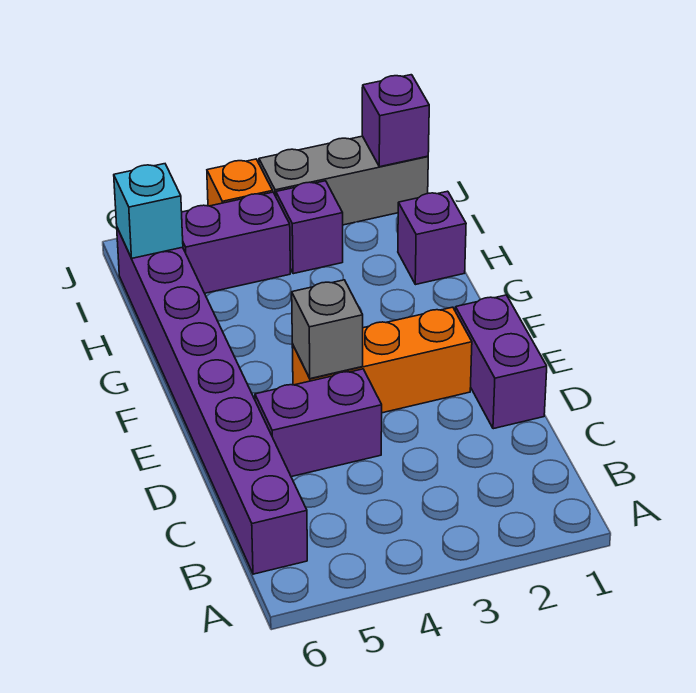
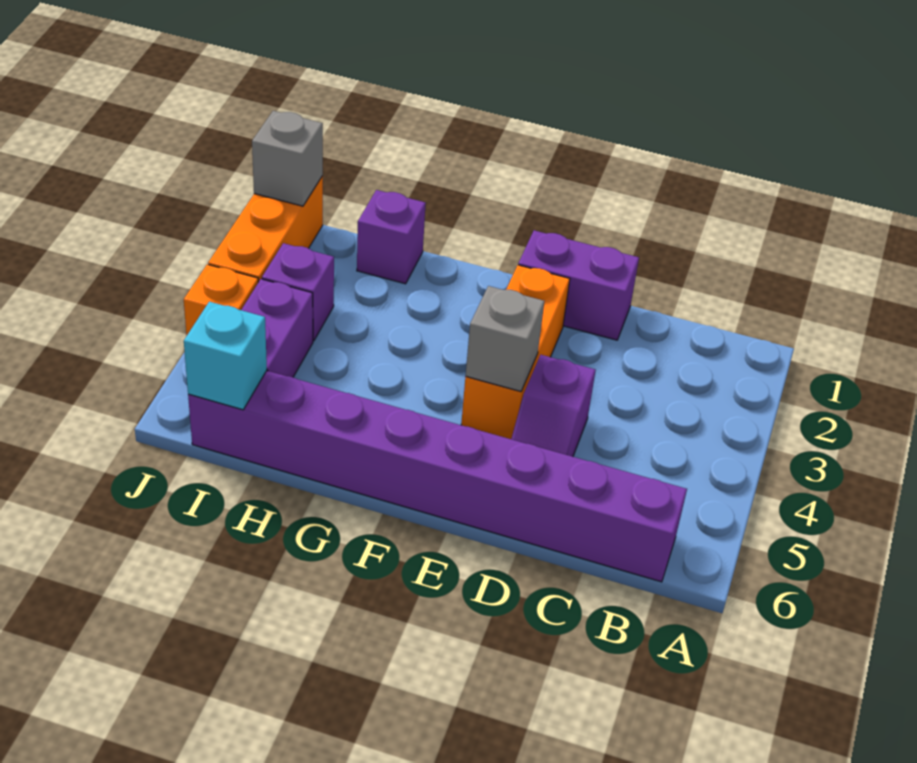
purple 1x2 brick [255,369,382,477] -> purple 1x2 slope [511,355,596,457]
grey 1x3 brick [259,136,428,225] -> orange 1x3 brick [208,176,323,282]
purple 1x1 brick [362,75,429,167] -> grey 1x1 brick [252,111,323,206]

